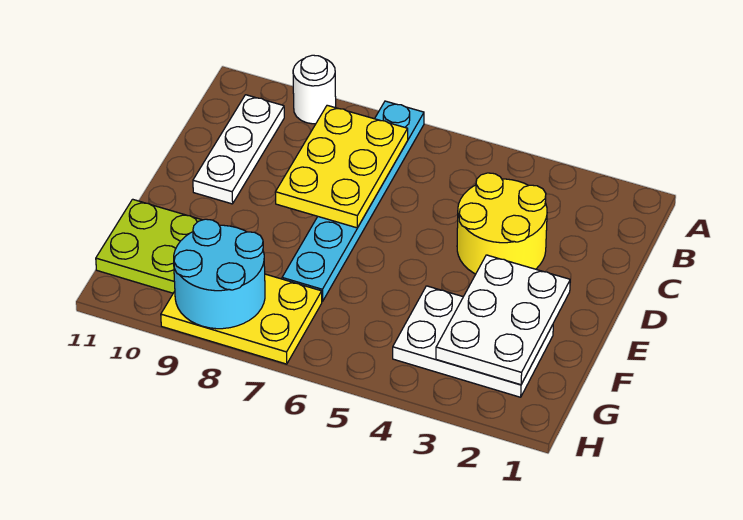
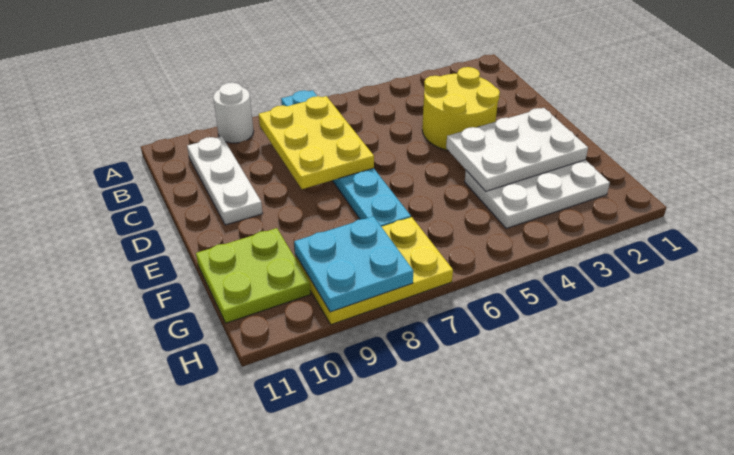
white 2x3 plate [436,255,570,385] -> white 2x3 plate turned to [446,108,588,191]
cyan 2x2 round brick [174,219,265,329] -> cyan 2x2 plate [294,216,413,312]

